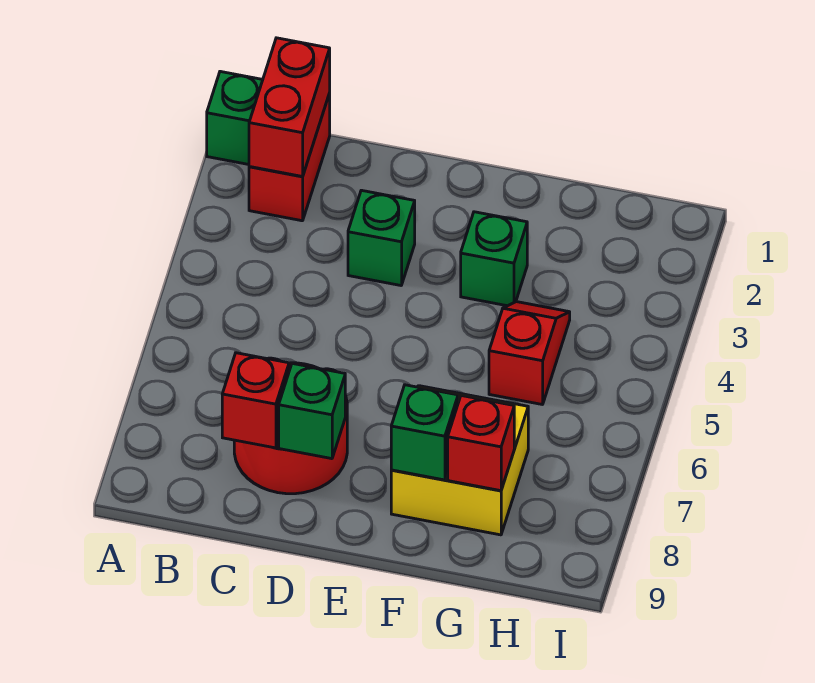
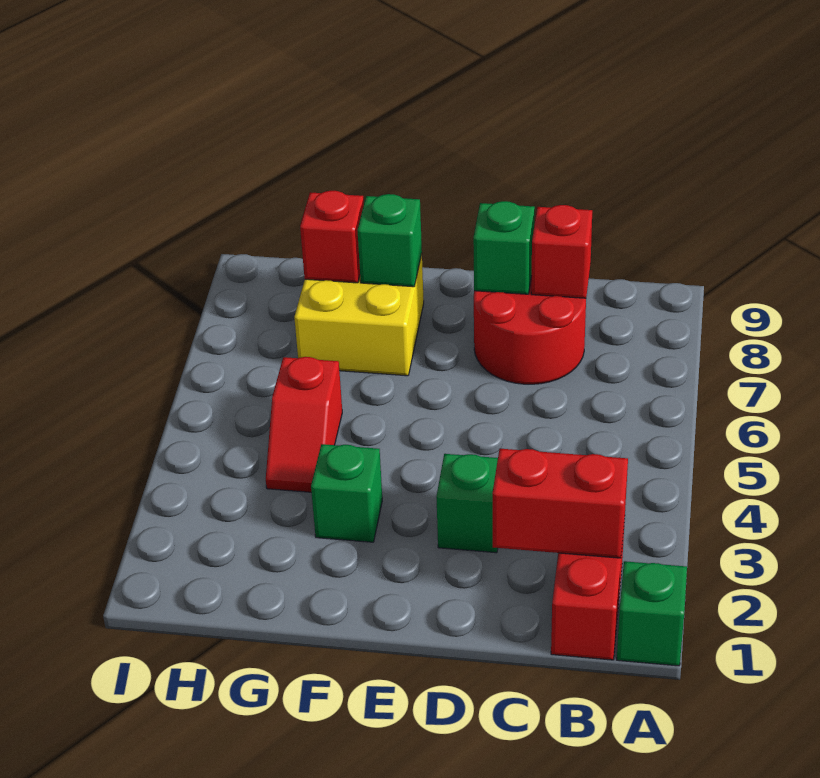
red 1x2 brick [249,38,330,176] -> red 1x2 brick turned to [492,449,628,558]

